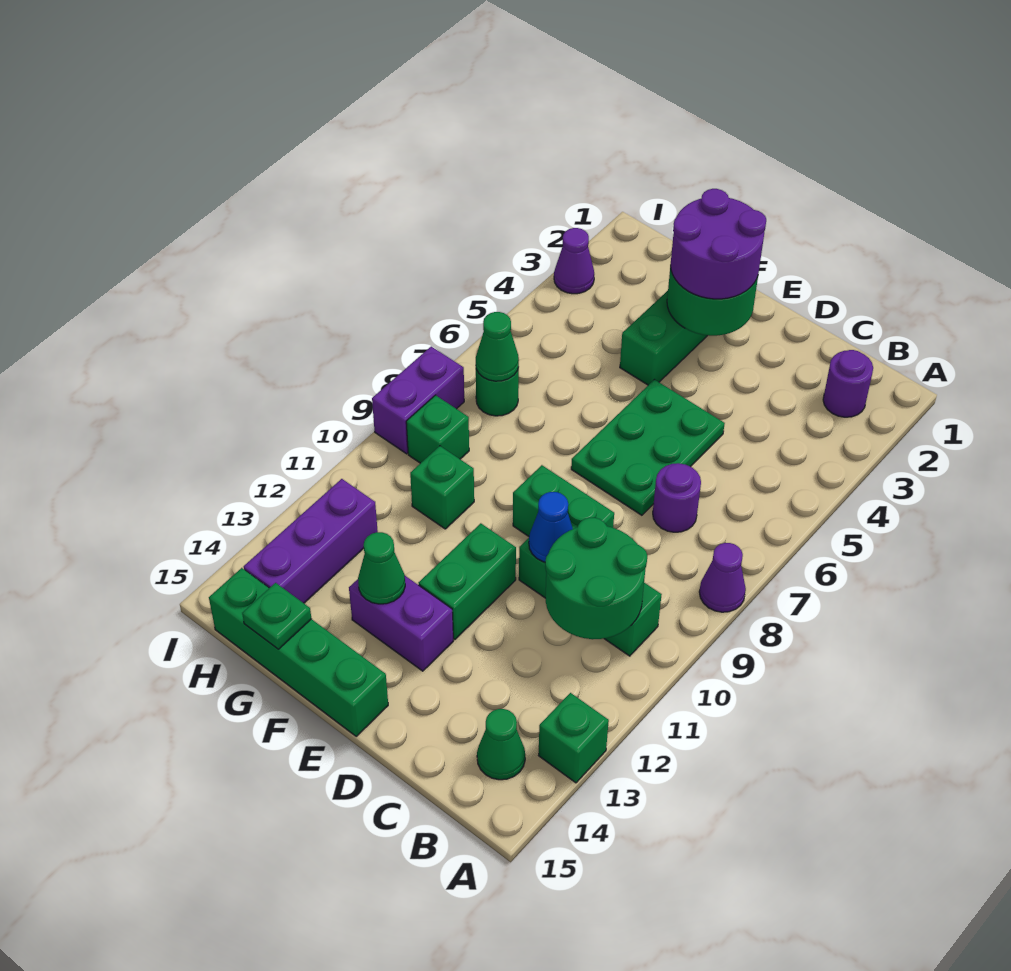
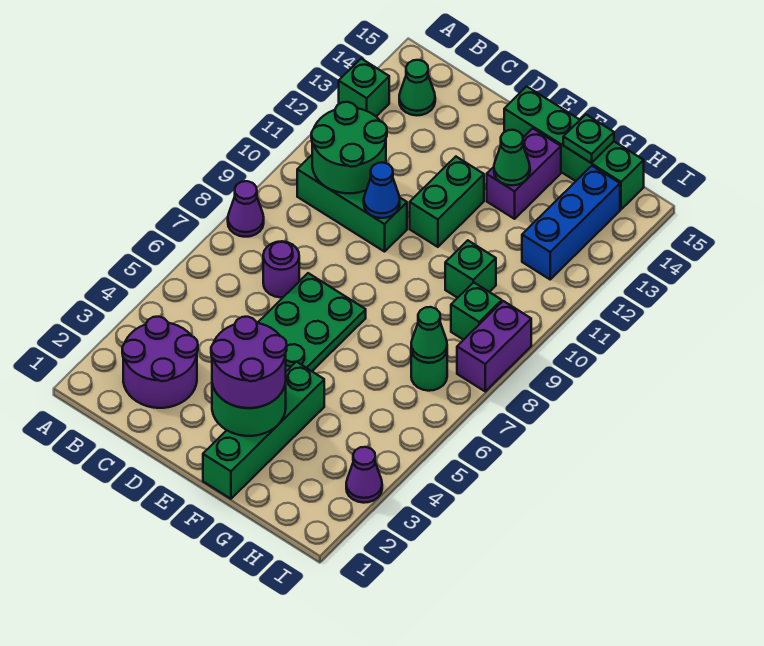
purple 1x1 round brick [823,350,873,417] -> purple 2x2 round brick [122,317,198,408]
green 1x2 brick [513,465,614,536] -> none
purple 1x2 brick [349,576,453,671] -> purple 1x2 brick turned to [487,128,561,219]
purple 1x3 brick [244,479,378,603] -> blue 1x3 brick [522,166,620,279]

